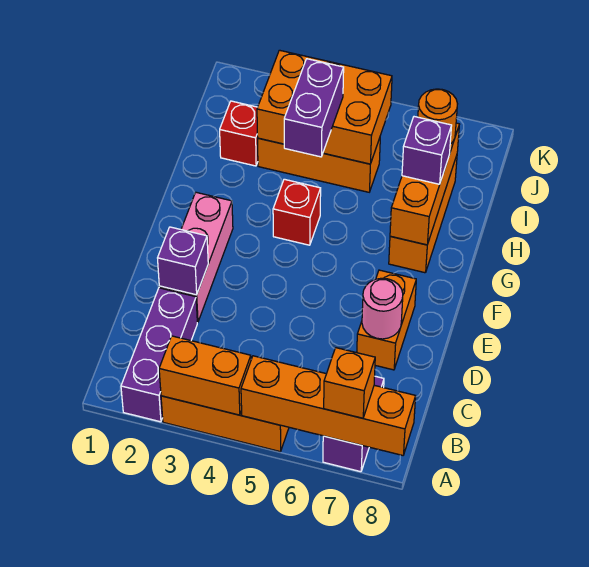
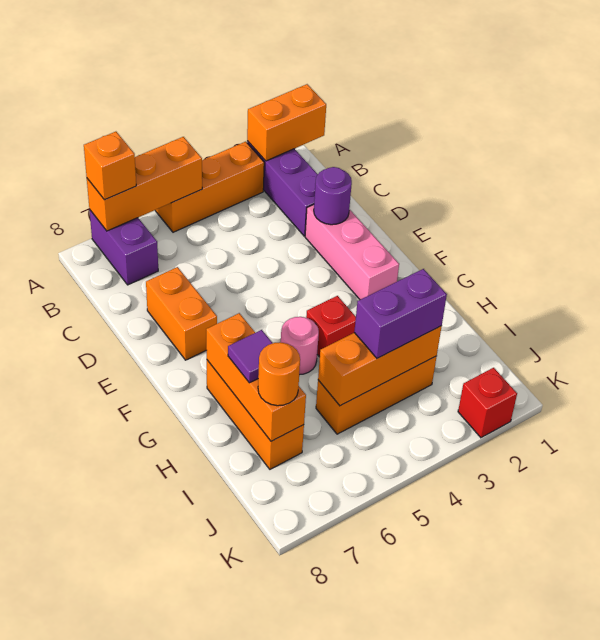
orange 1x2 brick [159,336,251,415] -> orange 1x2 brick moved to [247,84,326,161]
orange 1x4 brick [241,356,416,455] -> orange 1x3 brick [87,137,202,231]
purple 1x1 brick [158,227,208,295] -> purple 1x1 round brick [314,167,352,225]
pink 1x1 round brick [362,278,403,339] -> pink 1x1 round brick moved to [281,317,319,375]
purple 1x2 brick [284,59,344,157] -> purple 1x2 brick turned to [354,269,447,358]
purple 1x1 brick [402,117,452,184] -> purple 1x1 tile [228,330,272,383]
red 1x1 brick [220,101,258,166] -> red 1x1 brick moved to [458,368,517,438]
orange 2x3 brick [257,50,392,164] -> orange 1x3 brick [318,326,442,406]

